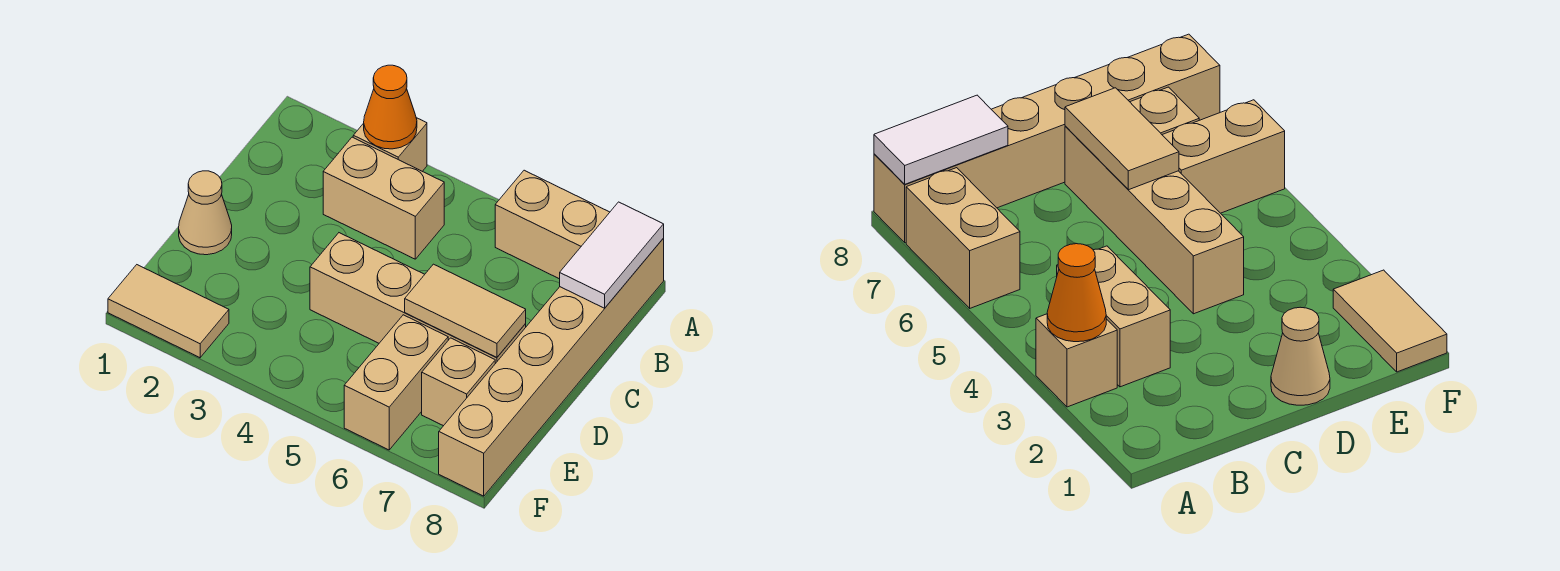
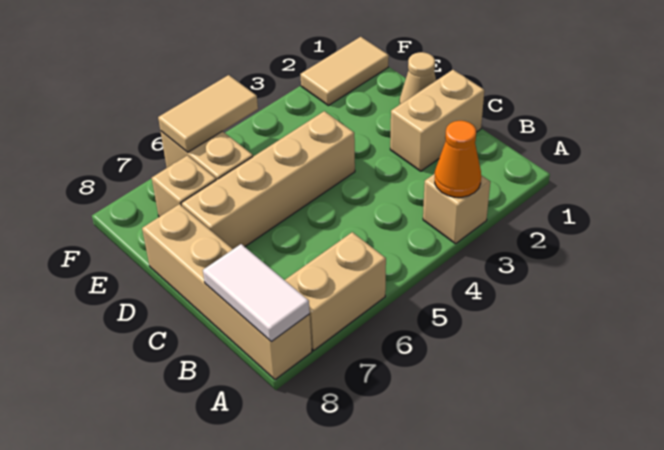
tan 1x6 brick [439,239,664,496] -> tan 1x4 brick [142,204,312,380]
tan 1x2 brick [323,137,444,259] -> tan 1x2 brick moved to [390,70,484,171]
tan 1x2 tile [405,264,526,357] -> tan 1x2 tile moved to [158,75,258,152]

